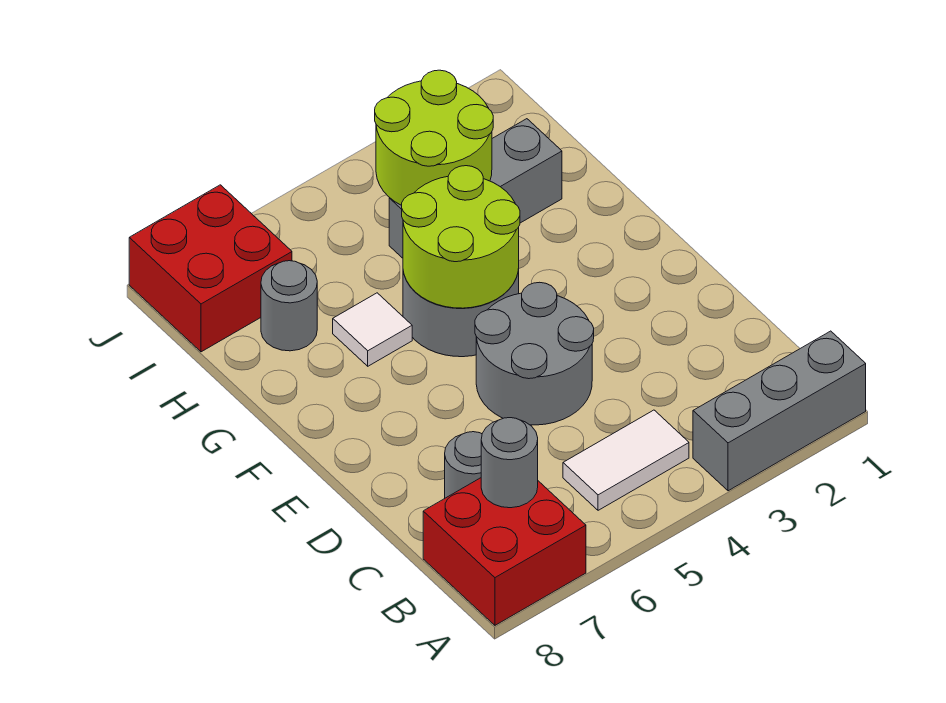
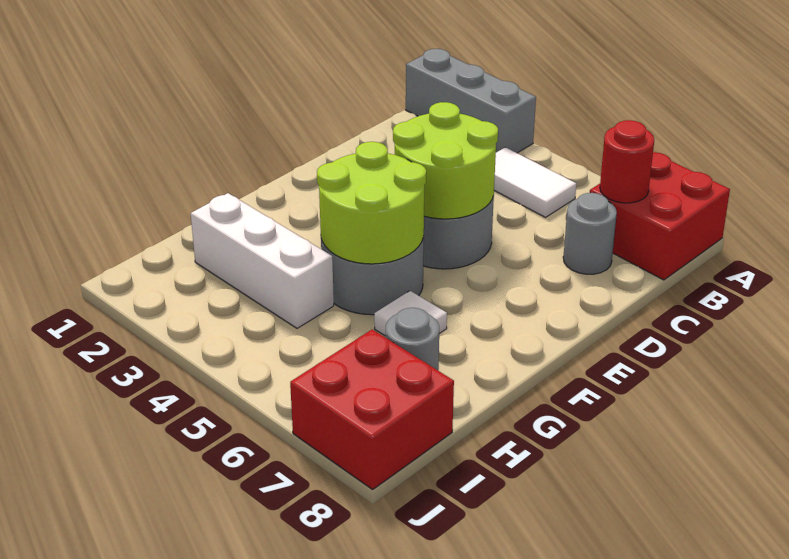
grey 1x1 round brick [481,418,538,508] -> red 1x1 round brick [600,120,654,203]
grey 1x3 brick [389,119,562,258] -> white 1x3 brick [191,193,334,328]
lime 2x2 round brick [375,70,493,206] -> lime 2x2 round brick moved to [393,102,498,219]

